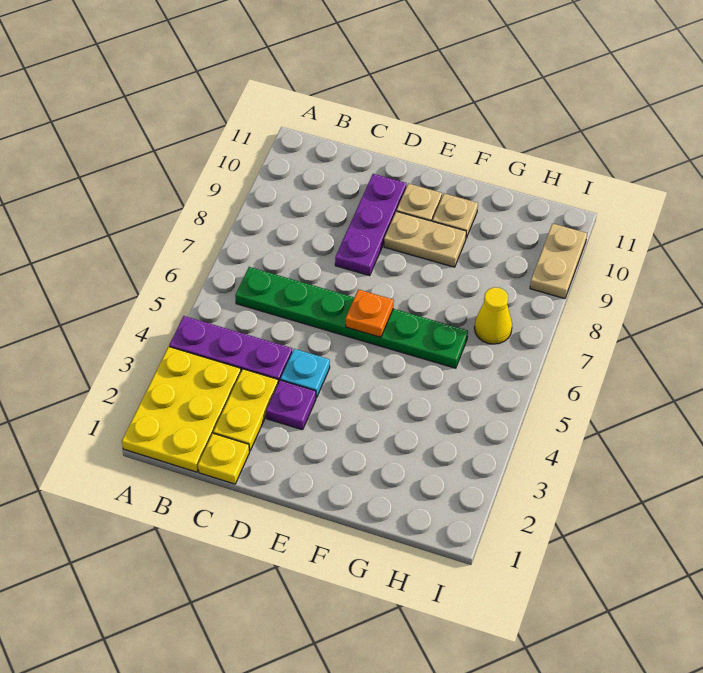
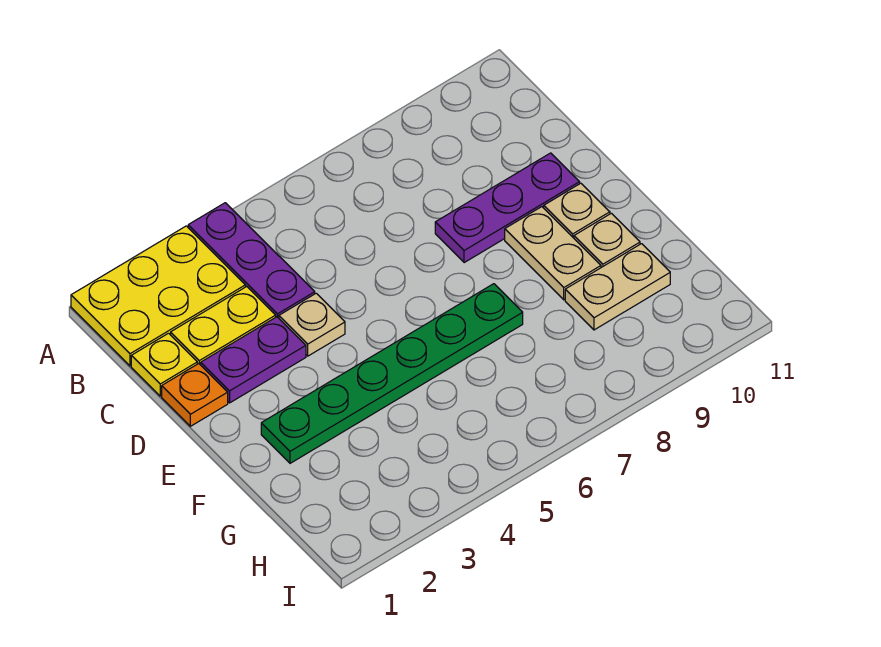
green 1x6 plate [235,267,468,368] -> green 1x6 plate turned to [261,284,523,463]
purple 1x1 plate [266,380,316,430] -> purple 1x2 plate [201,317,306,403]
cyan 1x1 plate [281,349,330,398] -> tan 1x1 plate [279,293,345,356]
orange 1x1 plate [346,289,394,337] -> orange 1x1 plate moved to [162,364,228,426]
yellow 1x1 cone [474,287,512,344] -> none
tan 1x2 plate [530,223,587,299] -> tan 1x2 plate moved to [565,244,670,330]

